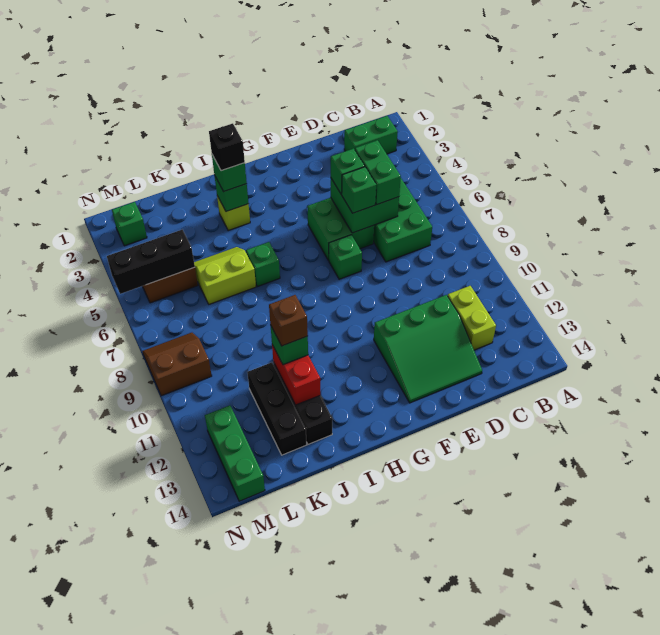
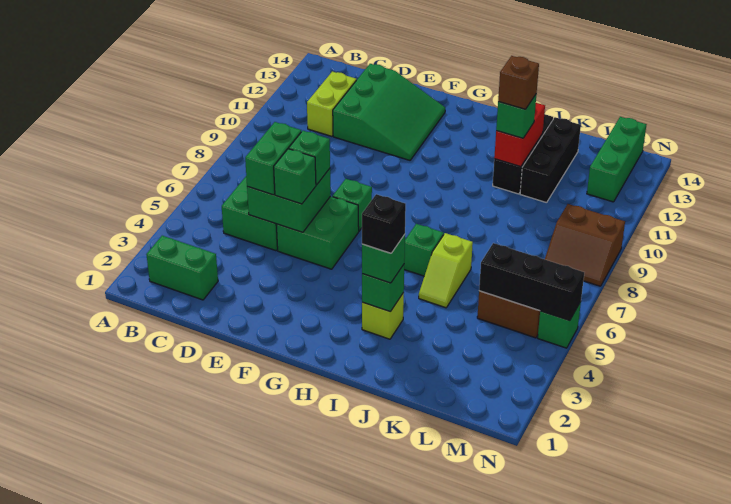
green 3x3 slope [374,295,482,403] -> green 3x3 slope turned to [333,64,445,160]
lime 2x2 slope [194,247,256,304] -> lime 1x2 slope [419,233,473,308]
green 1x1 brick [112,202,147,246] -> green 1x1 brick moved to [538,302,581,348]

